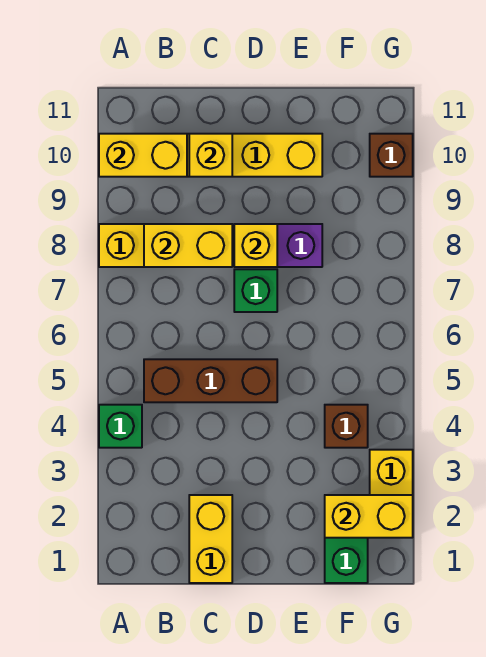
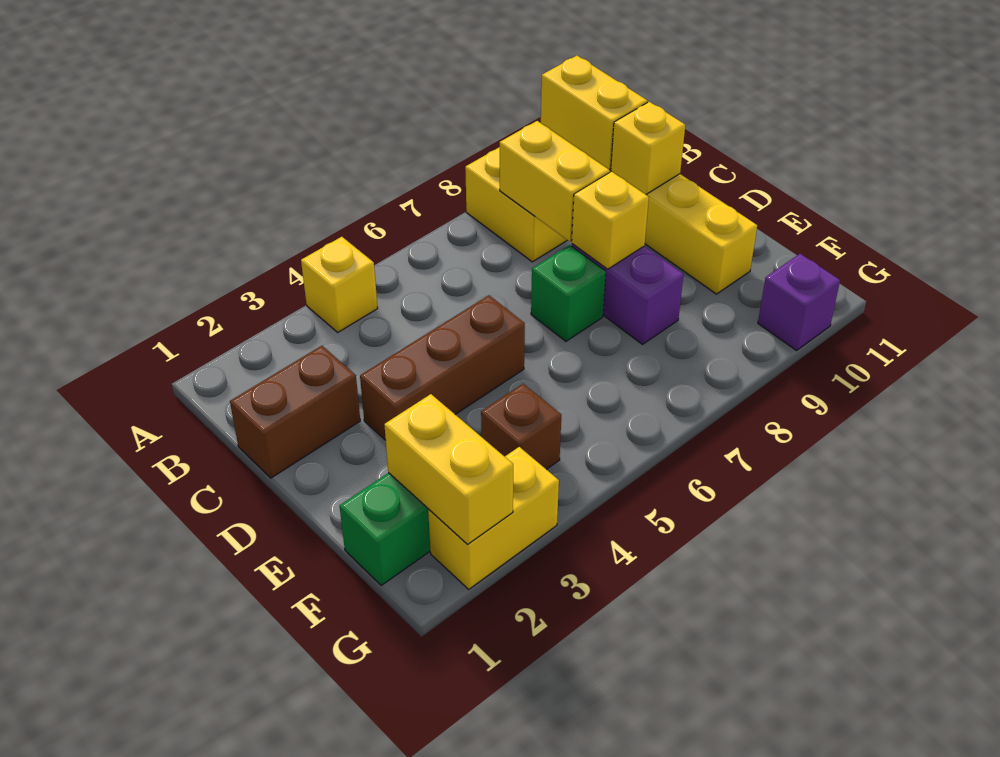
green 1x1 brick [99,405,142,448] -> yellow 1x1 brick [301,237,378,332]
brown 1x3 brick [144,359,277,402] -> brown 1x3 brick turned to [360,295,525,440]
yellow 1x2 brick [189,495,232,583] -> brown 1x2 brick [230,346,360,478]
brown 1x1 brick [370,134,413,177] -> purple 1x1 brick [758,254,840,350]

